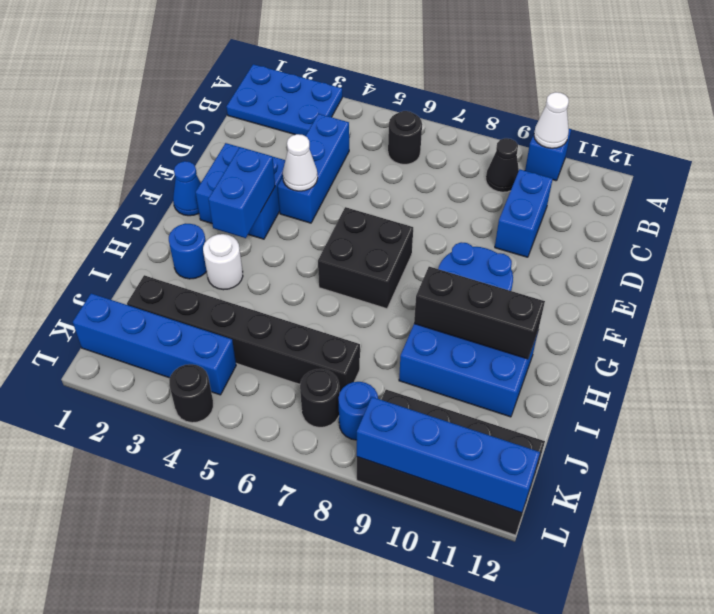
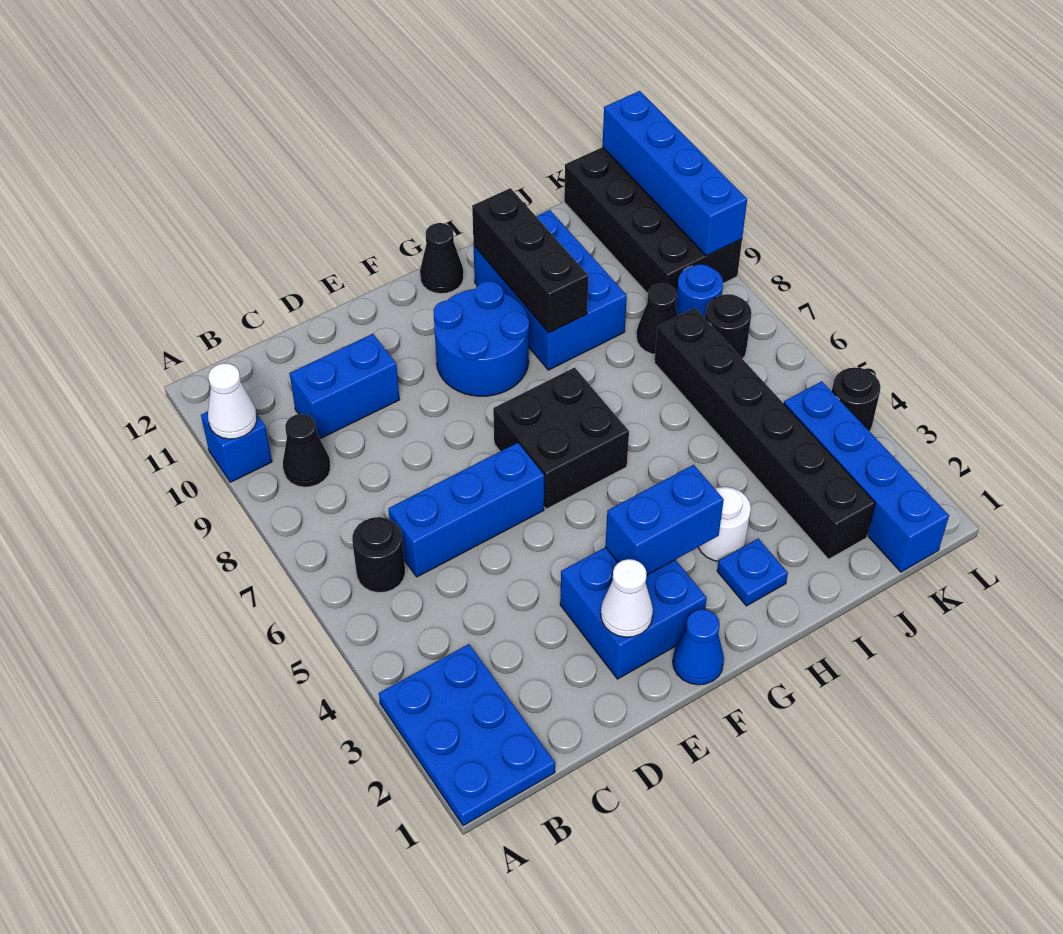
blue 1x3 brick [278,114,349,223] -> blue 1x3 brick moved to [389,443,544,577]
white 1x1 cone [283,134,318,191] -> white 1x1 cone moved to [601,559,653,637]
none -> black 1x1 cone [420,223,464,294]
blue 1x1 round brick [169,224,207,279] -> blue 1x1 plate [717,539,788,606]
none -> black 1x1 cone [636,283,678,354]

